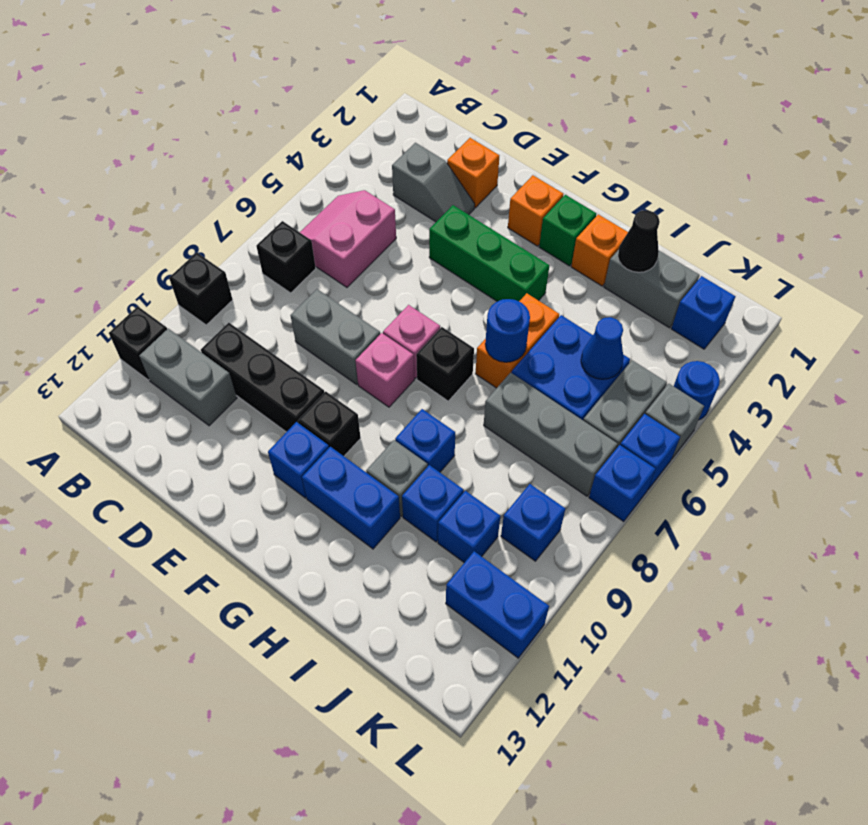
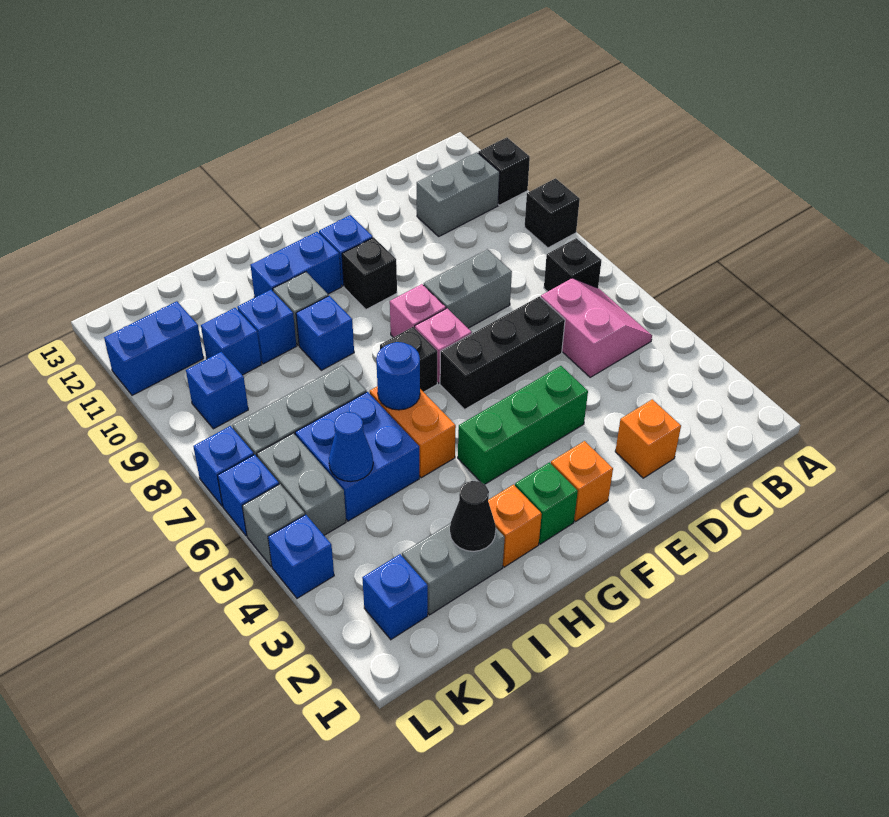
grey 1x2 slope [392,143,475,222] -> none
black 1x3 brick [201,323,324,432] -> black 1x3 brick moved to [440,296,565,409]
blue 1x1 round brick [674,361,720,420] -> blue 1x1 brick [268,515,334,598]

